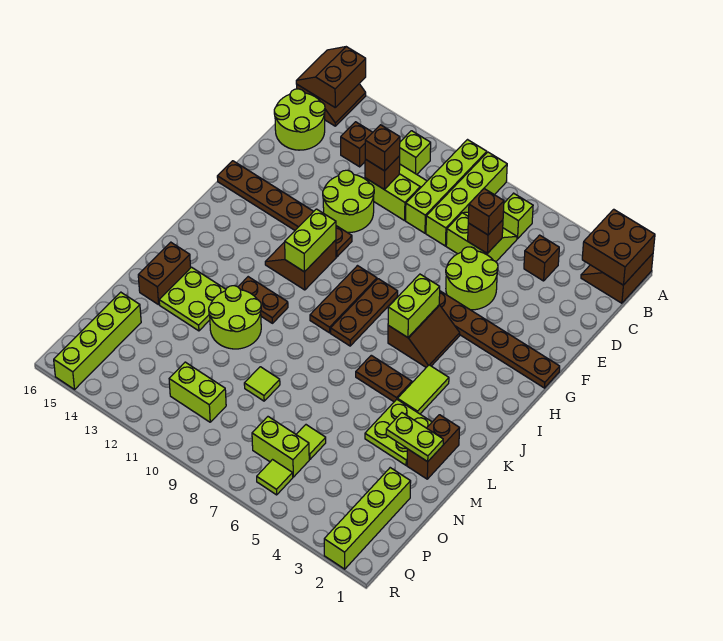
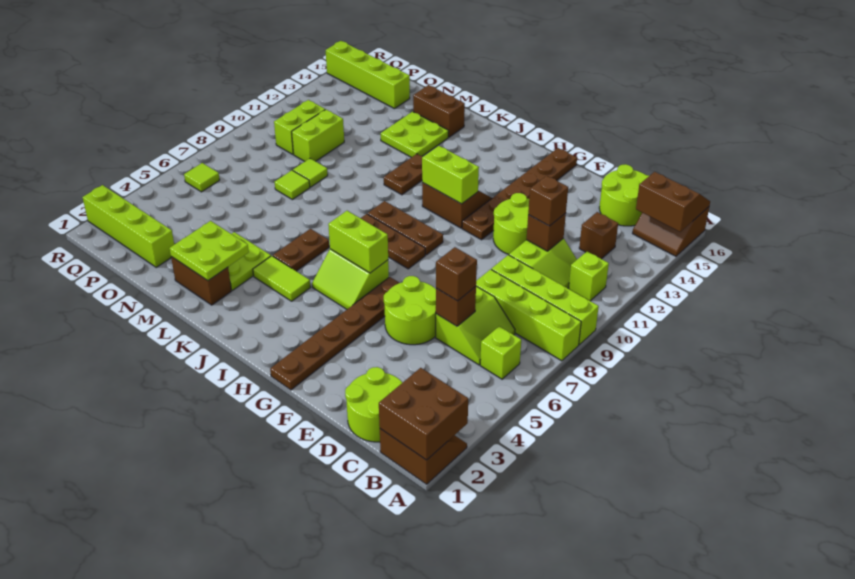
brown 1x1 brick [524,235,559,281] -> none
brown 2x2 slope [388,305,460,367] -> lime 2x2 slope [312,249,389,309]
lime 2x2 round brick [209,286,261,349] -> lime 2x2 round brick moved to [345,367,403,442]
lime 1x2 plate [386,413,443,462] -> lime 2x2 plate [170,221,249,281]
lime 1x1 tile [296,425,326,459] -> lime 1x1 tile moved to [275,170,310,200]
lime 1x2 brick [252,417,309,477] -> lime 1x2 brick moved to [292,110,344,162]

